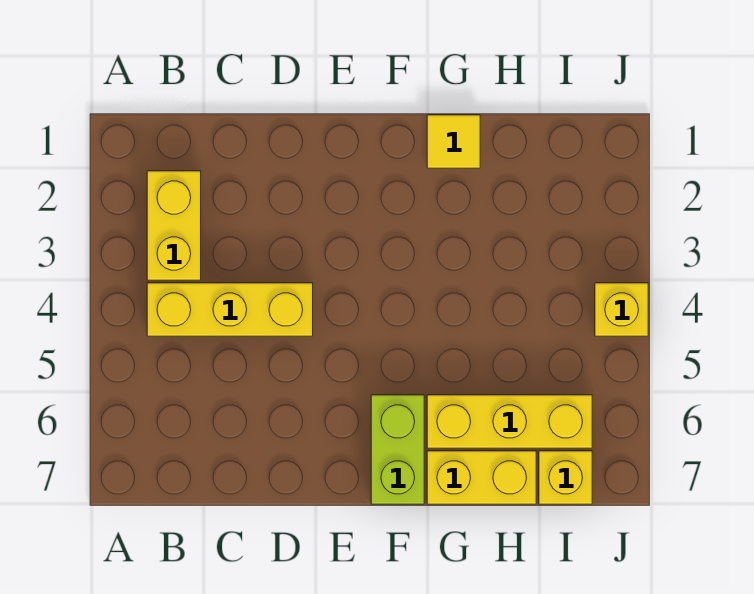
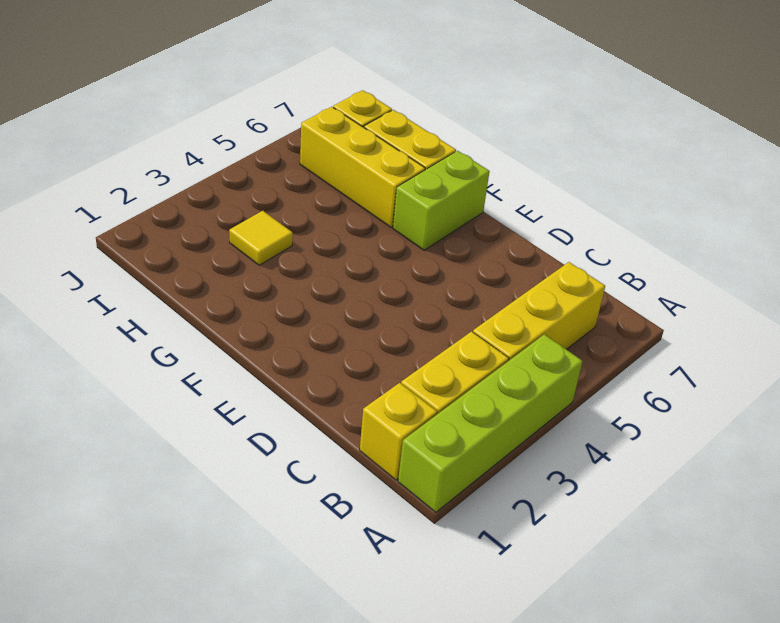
none -> lime 1x4 brick [398,334,583,512]
yellow 1x3 brick [147,283,313,336] -> yellow 1x3 brick turned to [473,262,605,361]
yellow 1x1 tile [427,115,480,168] -> yellow 1x1 tile moved to [229,211,293,265]
yellow 1x1 brick [595,283,648,336] -> yellow 1x1 brick moved to [360,383,437,480]

